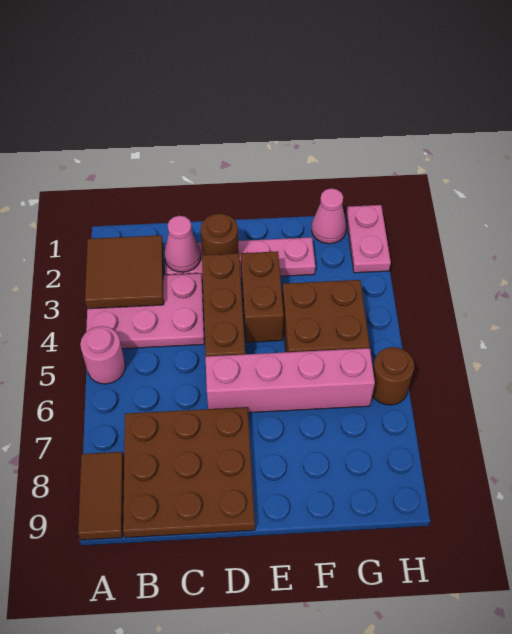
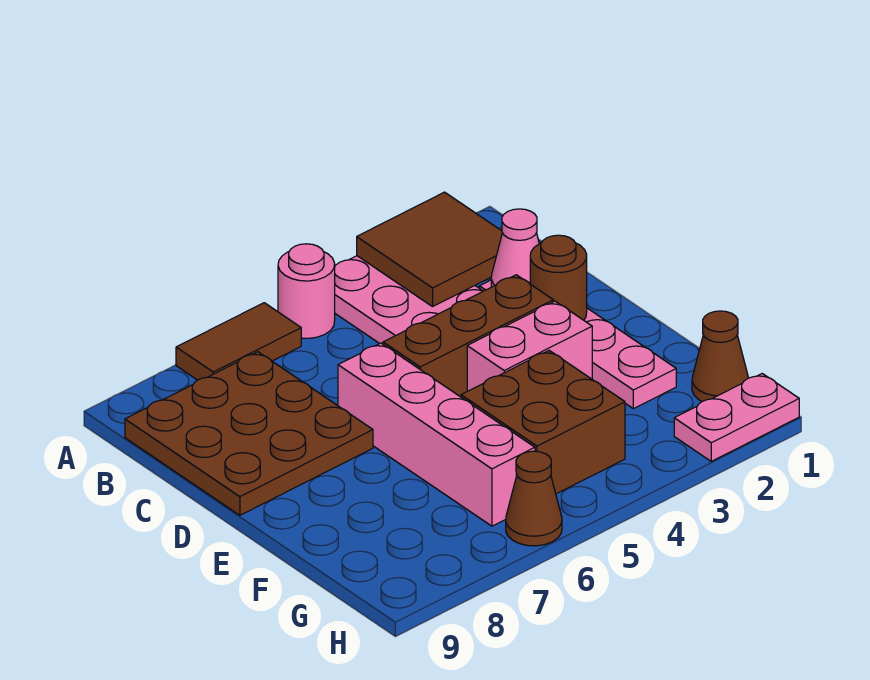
brown 1x2 tile [78,452,124,540] -> brown 1x2 tile moved to [176,303,301,380]
brown 1x2 brick [241,251,284,342] -> pink 1x2 brick [467,301,592,391]
pink 1x1 cone [312,189,347,244] -> brown 1x1 cone [692,311,748,401]
brown 1x1 round brick [372,347,414,405] -> brown 1x1 cone [506,451,562,546]

